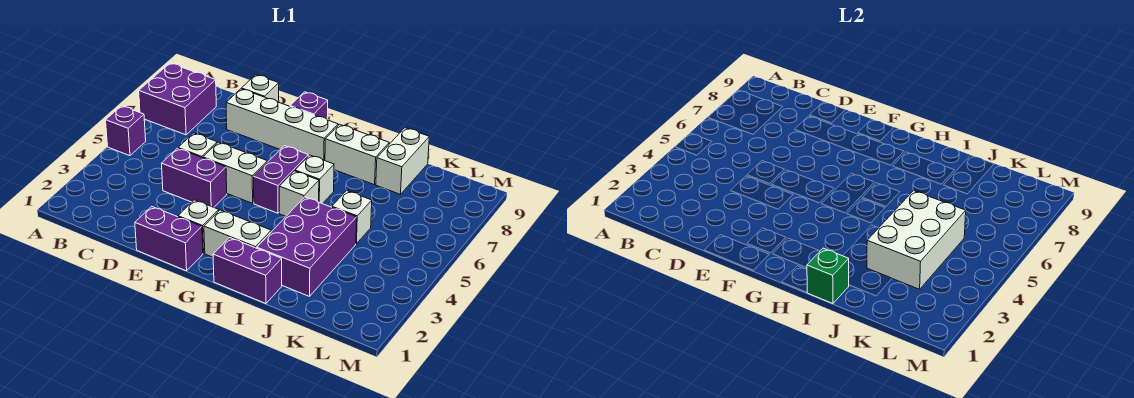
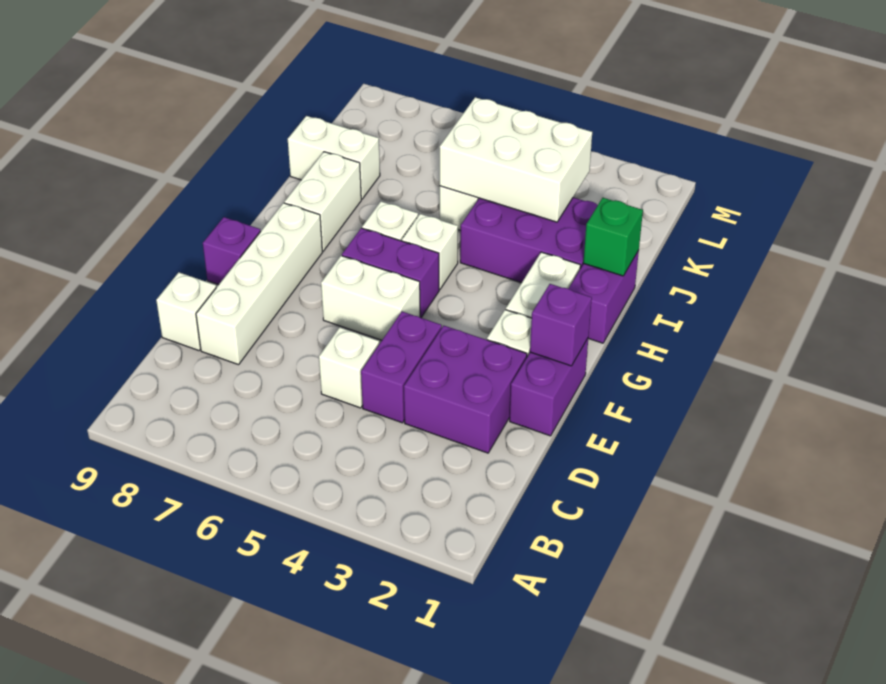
purple 1x1 brick [106,106,146,156] -> purple 1x1 brick moved to [530,284,592,366]
purple 2x2 brick [139,63,216,135] -> purple 2x2 brick moved to [404,326,527,453]
white 1x2 brick [203,142,267,203] -> white 1x2 brick turned to [321,256,420,340]

